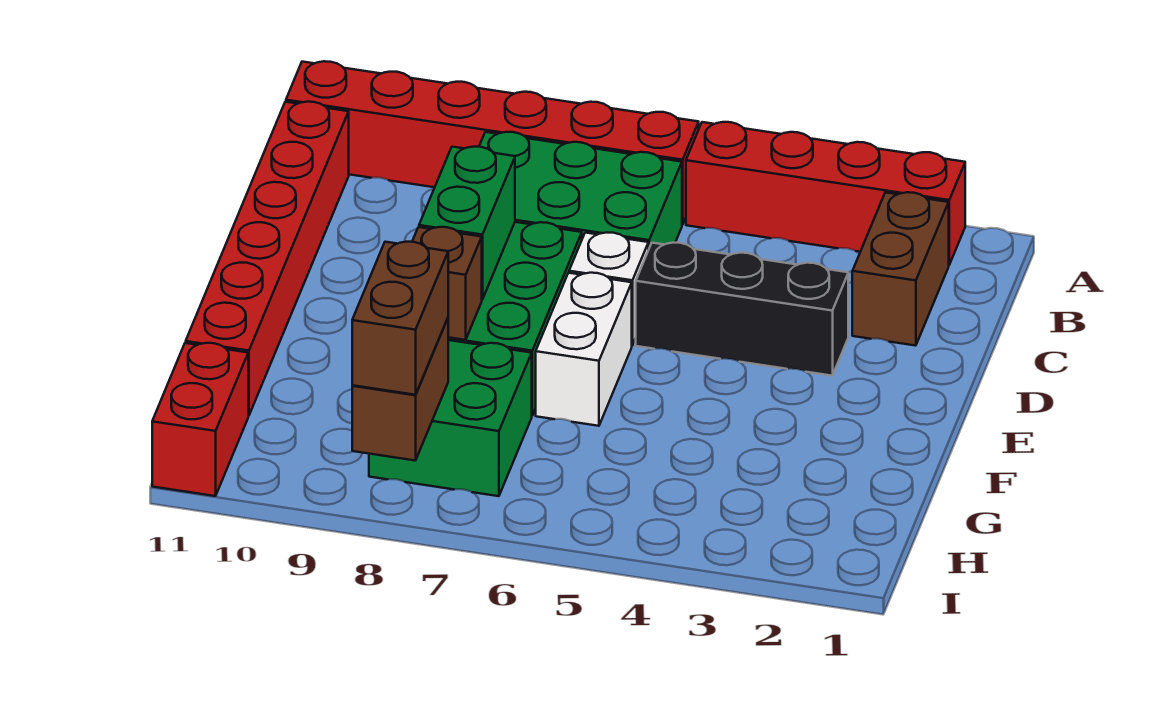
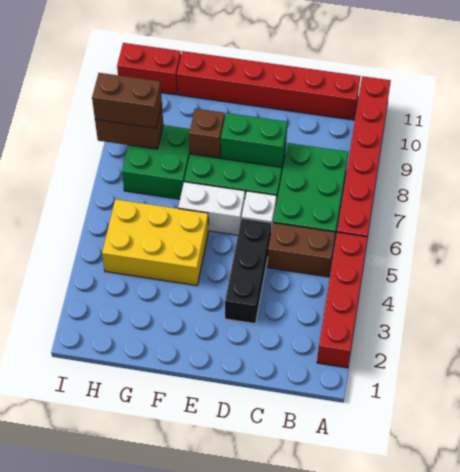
brown 1x2 brick [852,192,949,346] -> brown 1x2 brick moved to [267,223,335,277]
none -> yellow 2x3 brick [102,199,209,286]

